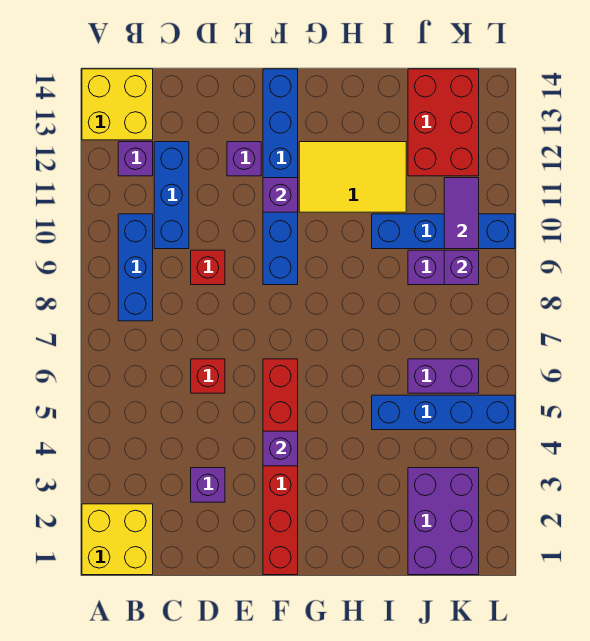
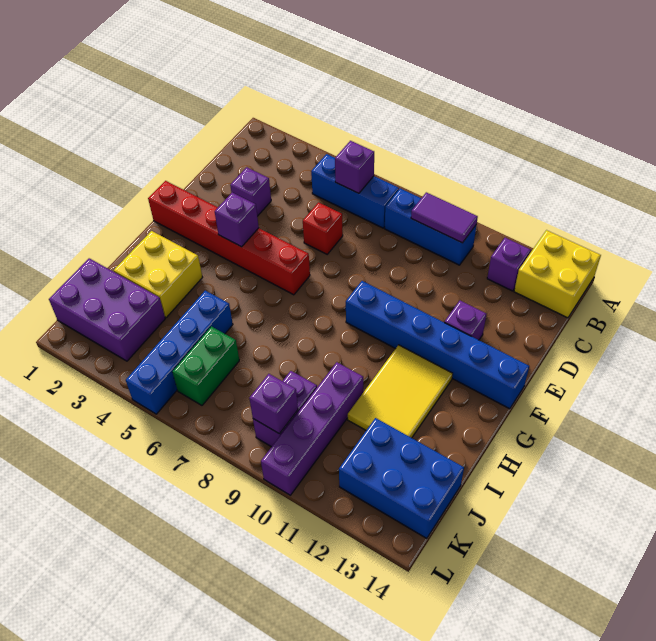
yellow 2x2 brick [82,504,153,575] -> yellow 2x2 brick moved to [114,231,203,317]
blue 1x3 brick [154,142,189,249] -> blue 1x3 brick moved to [311,154,399,228]
red 1x1 brick [191,250,225,285] -> none
purple 1x1 brick [263,178,298,212] -> purple 1x1 brick moved to [335,141,374,193]
blue 1x4 brick [372,214,515,249] -> purple 1x4 brick [261,362,363,495]
purple 1x2 brick [408,359,479,393] -> green 1x2 brick [172,326,239,405]
red 2x3 brick [408,69,479,176] -> blue 2x3 brick [339,418,464,539]
purple 1x2 tile [444,178,479,249] -> purple 1x2 tile moved to [411,192,478,243]

